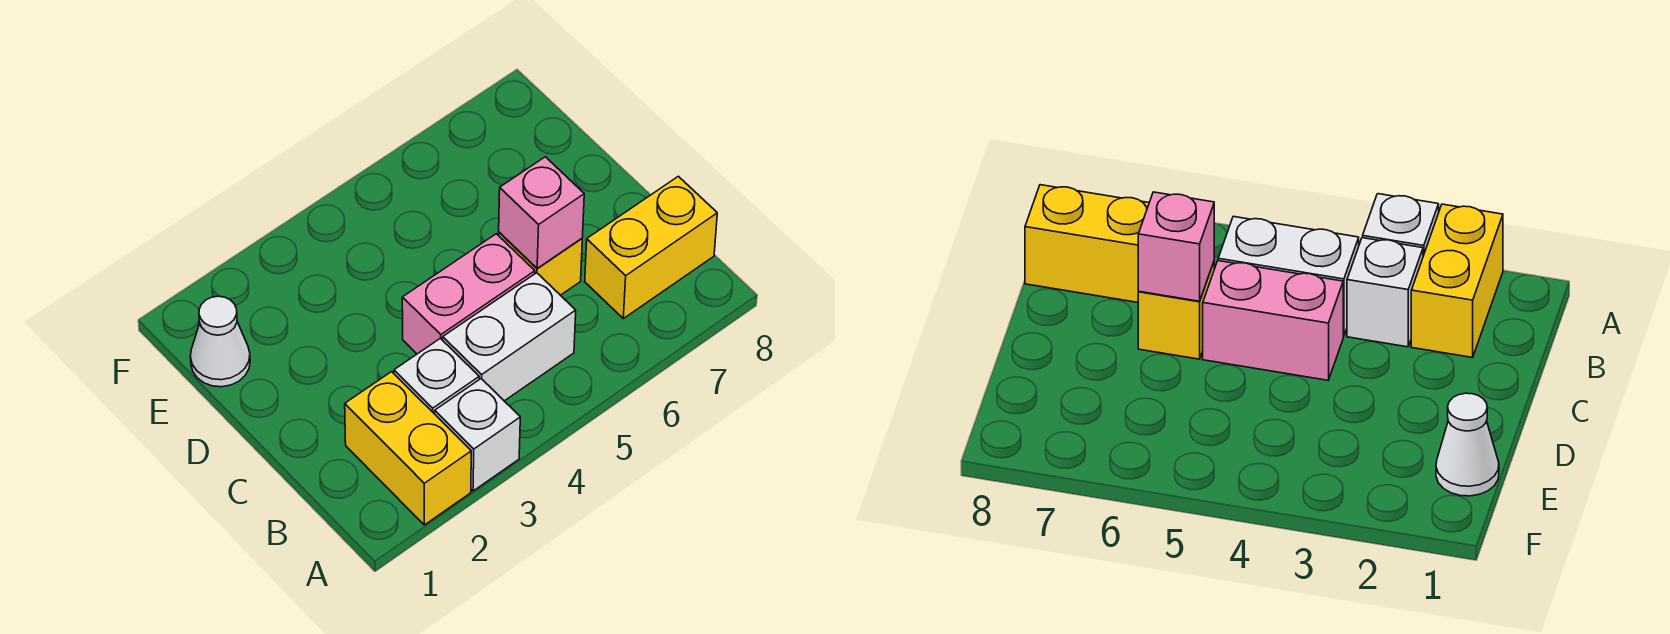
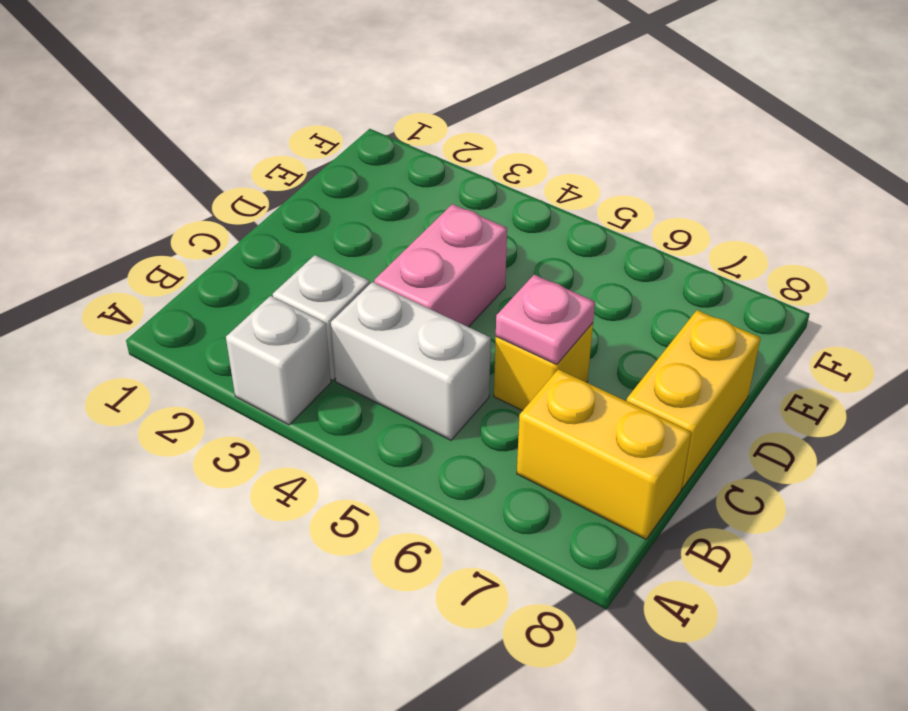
yellow 1x2 brick [345,372,471,525] -> yellow 1x2 brick moved to [627,310,760,488]
pink 1x2 brick [402,234,535,354] -> pink 1x2 brick turned to [374,204,507,327]
pink 1x1 brick [499,157,584,268] -> pink 1x1 plate [496,274,595,365]
white 1x1 cone [190,296,250,387] -> none

